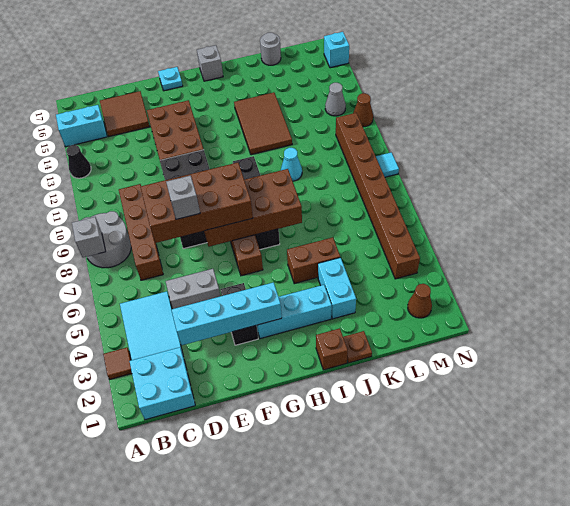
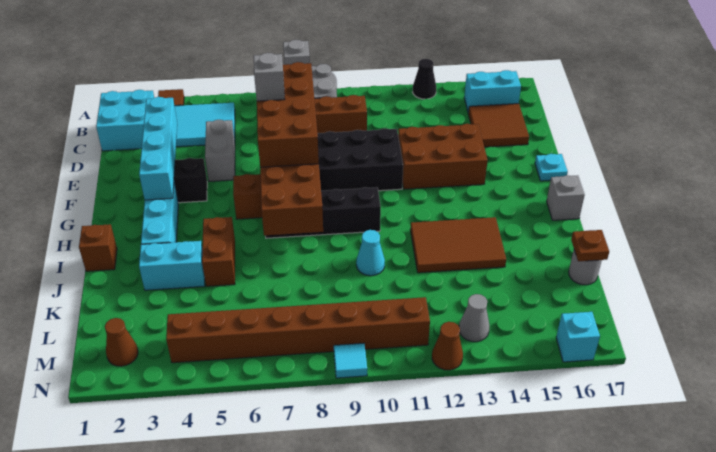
cyan 1x2 brick [56,105,107,147] -> cyan 1x2 brick turned to [464,70,521,112]
brown 1x1 plate [343,331,372,363] -> brown 1x1 plate moved to [571,230,609,261]

